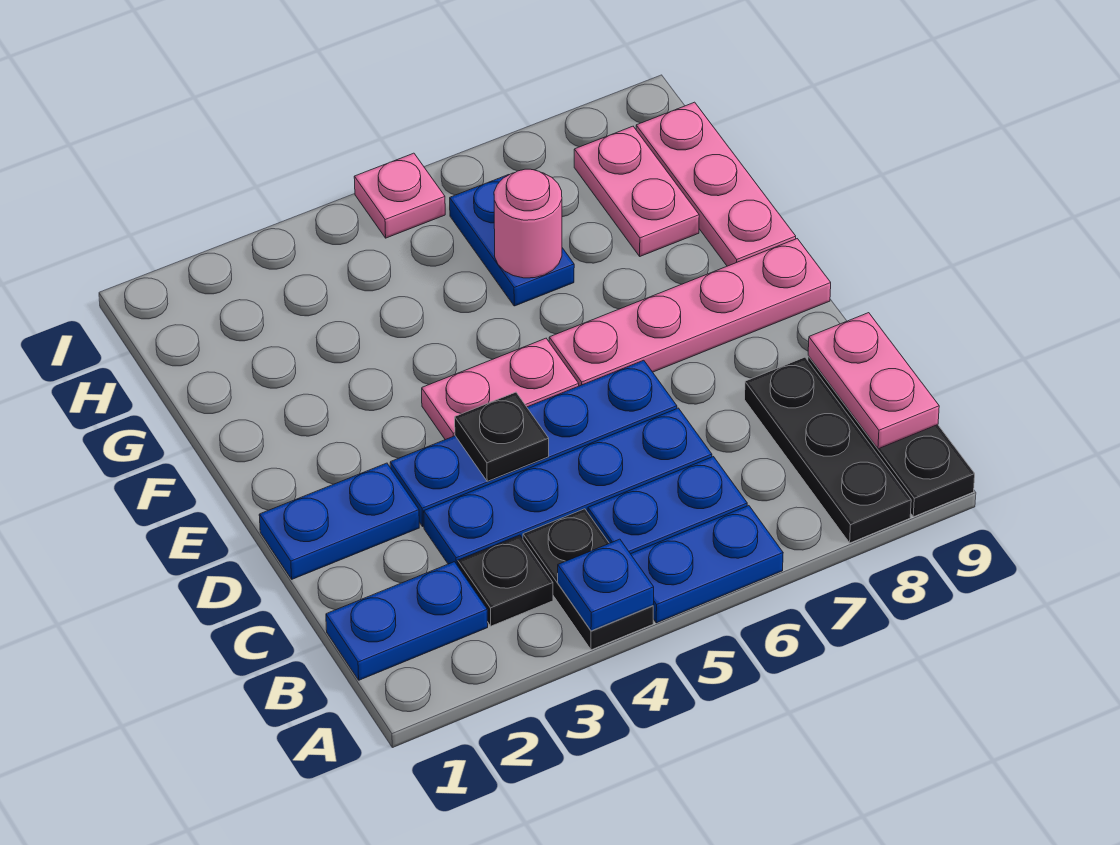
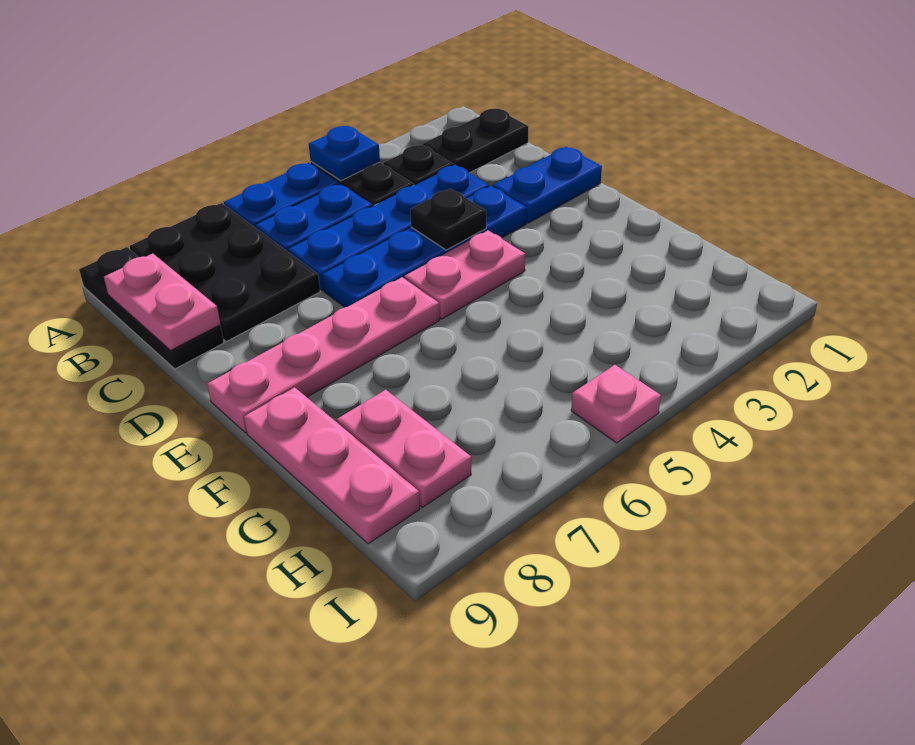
black 1x3 plate [745,357,911,543] -> black 2x3 plate [130,203,320,342]
blue 1x2 plate [326,562,488,680] -> black 1x2 plate [423,109,529,173]
blue 1x2 plate [450,175,574,306] -> none
pink 1x1 round brick [494,169,562,278] -> none

